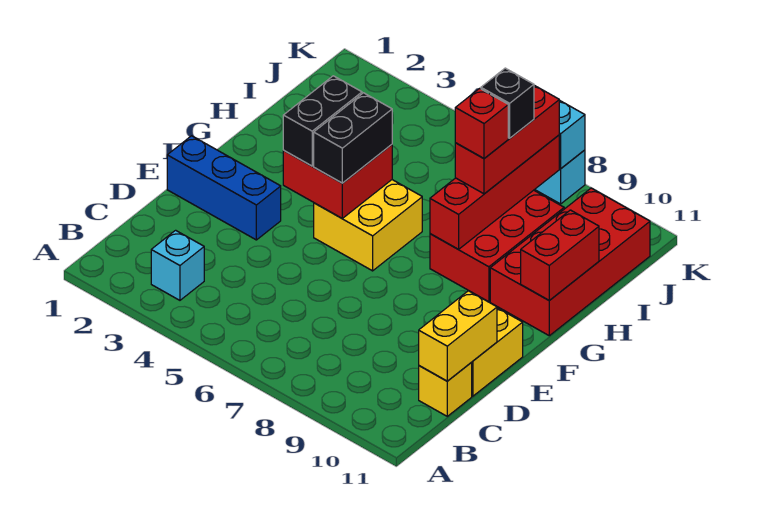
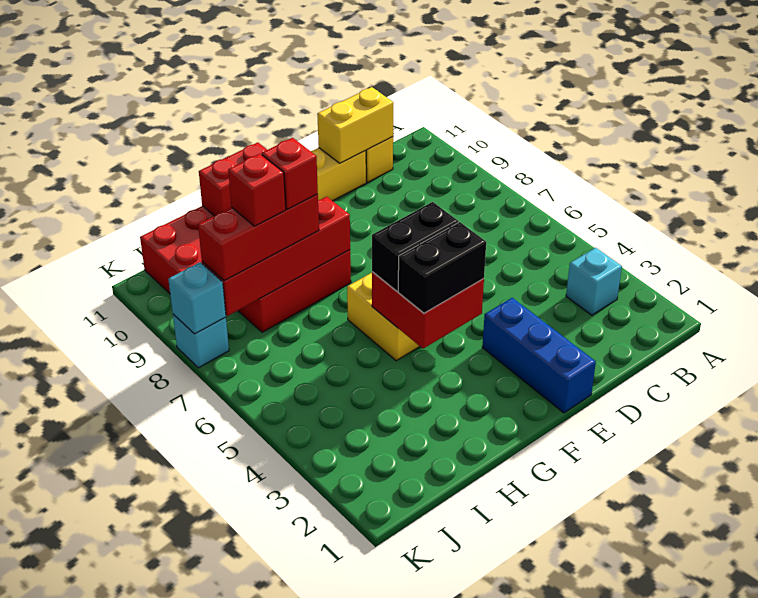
black 1x1 brick [481,68,534,138] -> red 1x1 brick [228,154,286,226]

